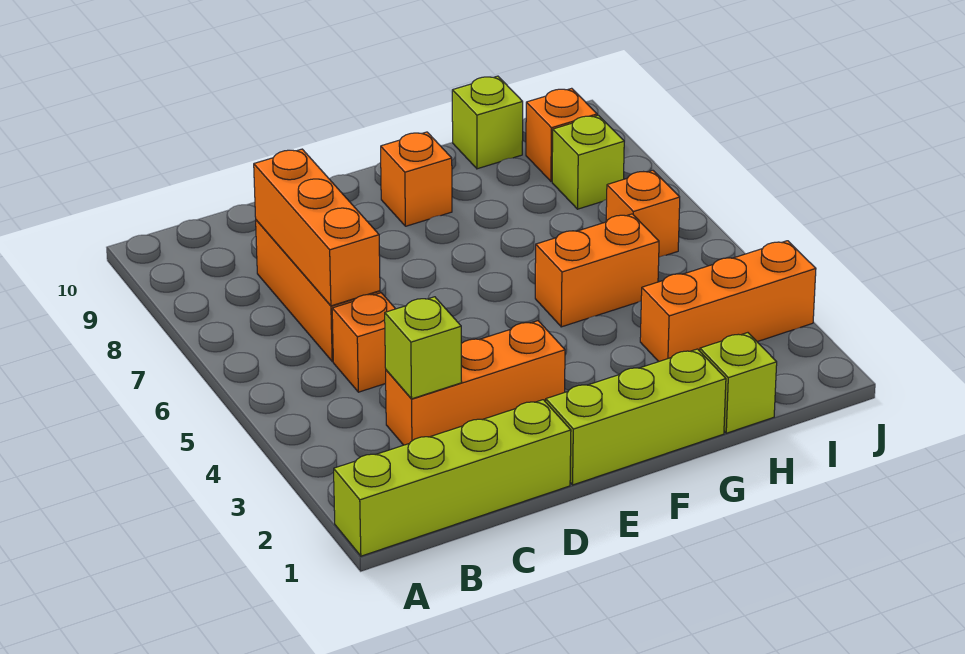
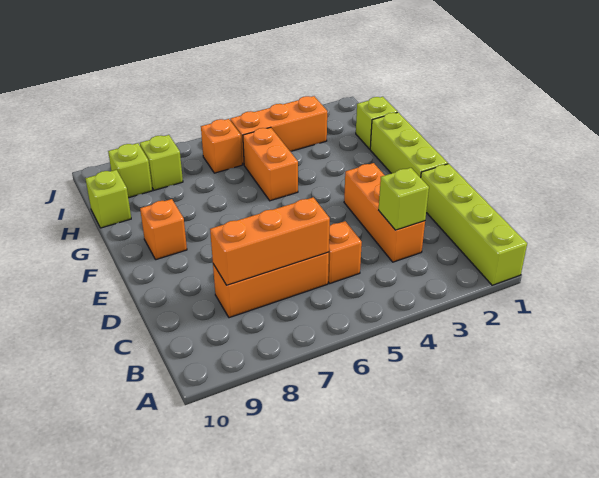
orange 1x3 brick [640,241,816,361] -> orange 1x3 brick turned to [230,96,327,165]
orange 1x1 brick [526,88,597,181] -> lime 1x1 brick [108,143,152,198]

